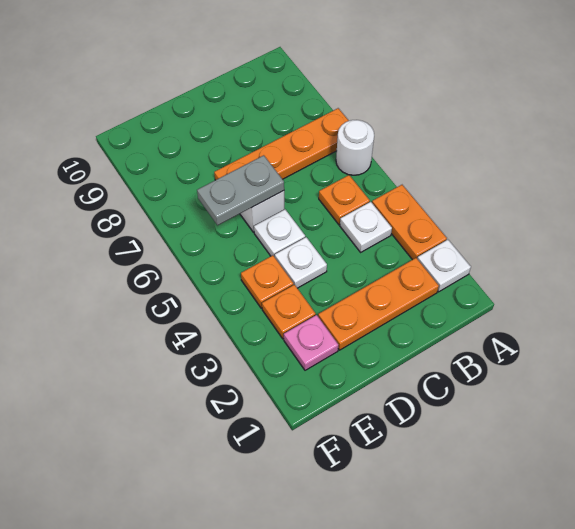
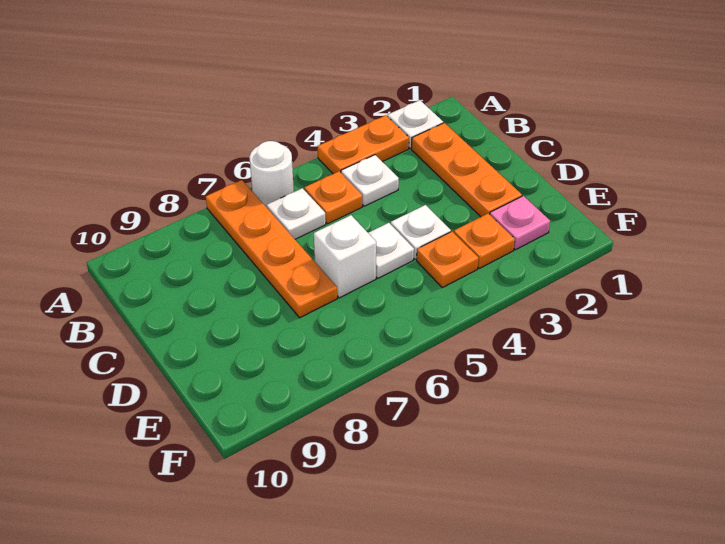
none -> white 1x1 plate [267,188,326,239]
grey 1x2 plate [197,155,284,225] -> none

